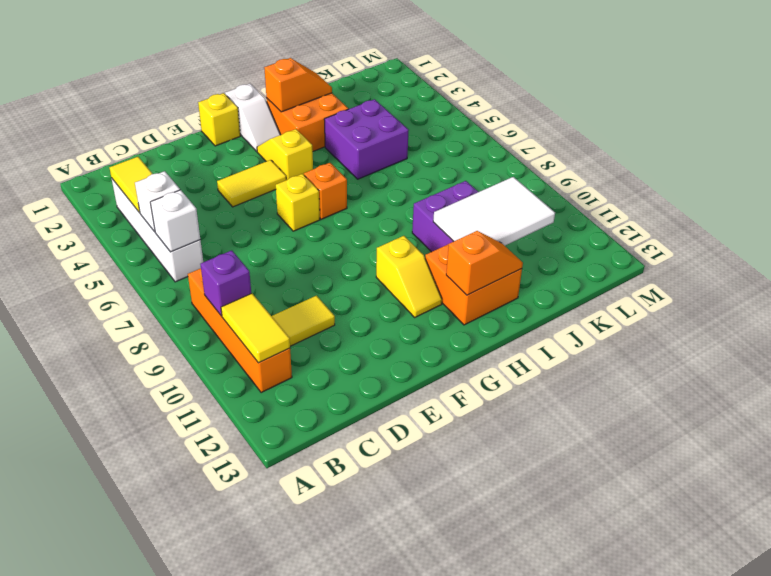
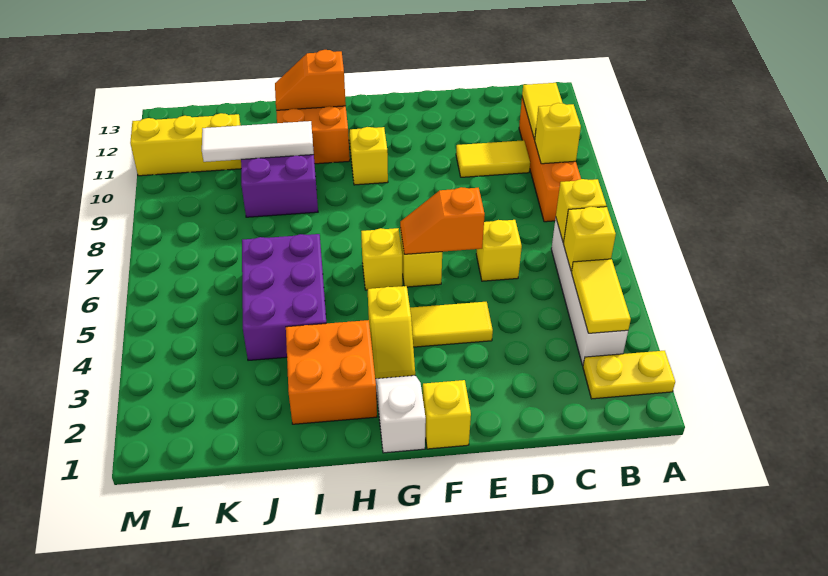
none -> yellow 1x2 plate [583,351,675,399]
white 1x1 brick [135,171,180,232] -> yellow 1x1 brick [563,207,616,271]
white 1x1 brick [150,190,200,252] -> yellow 1x1 brick [556,179,606,243]
purple 1x1 brick [200,250,251,316] -> yellow 1x1 brick [535,103,581,164]
none -> yellow 1x1 brick [476,220,522,281]
orange 1x1 brick [304,163,347,219] -> yellow 1x1 brick [361,228,402,290]
orange 1x2 slope [264,58,332,112] -> orange 1x2 slope moved to [400,187,485,254]
purple 2x2 brick [324,99,409,179] -> purple 2x3 brick [242,234,326,360]
white 2x3 tile [433,177,555,246] -> white 1x3 tile [202,121,314,162]
none -> yellow 1x3 brick [130,113,241,176]

